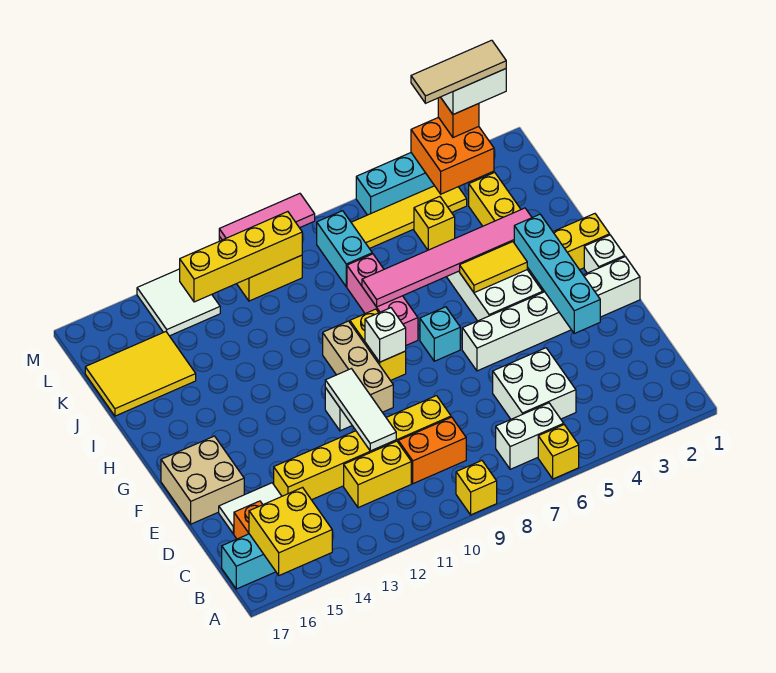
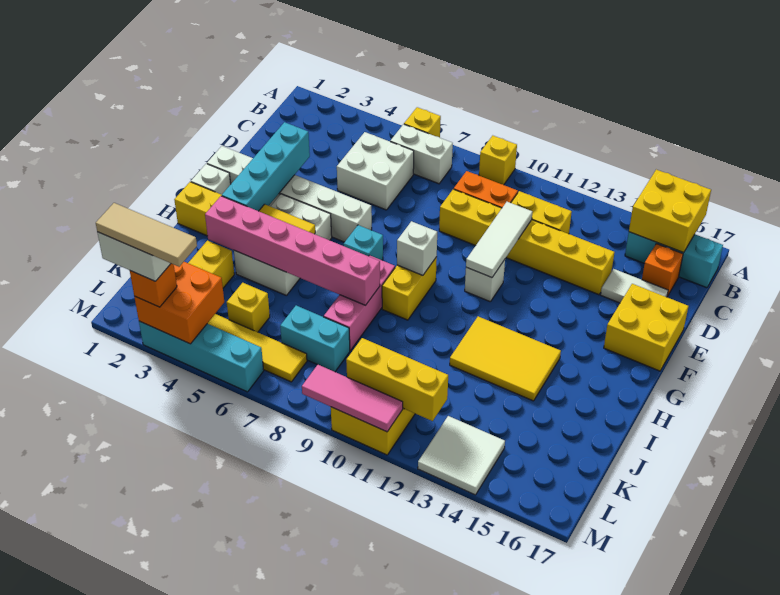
tan 2x2 brick [161,436,244,524] -> yellow 2x2 brick [604,284,688,371]
tan 1x3 brick [323,321,393,412] -> none
pink 1x6 tile [362,208,532,307] -> pink 1x6 brick [205,196,380,306]
yellow 2x3 tile [85,332,196,416] -> yellow 2x3 tile moved to [450,316,561,401]
cyan 1x2 brick [317,211,372,287] -> cyan 1x2 brick turned to [280,305,350,372]
yellow 1x4 brick [180,212,302,302] -> yellow 1x3 brick [346,338,448,421]

